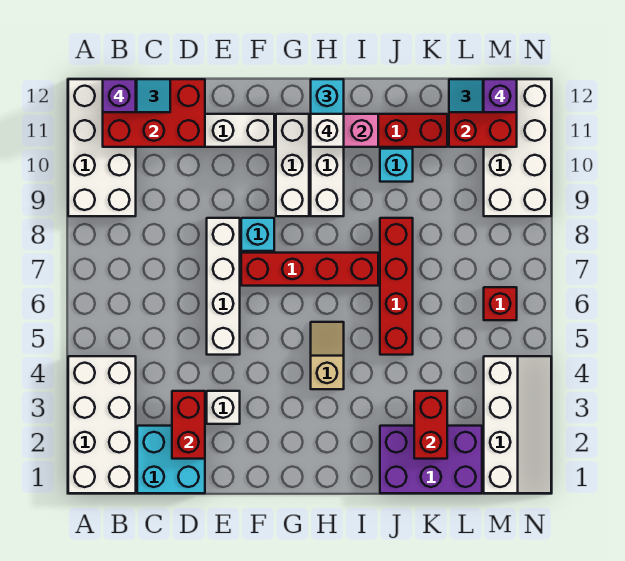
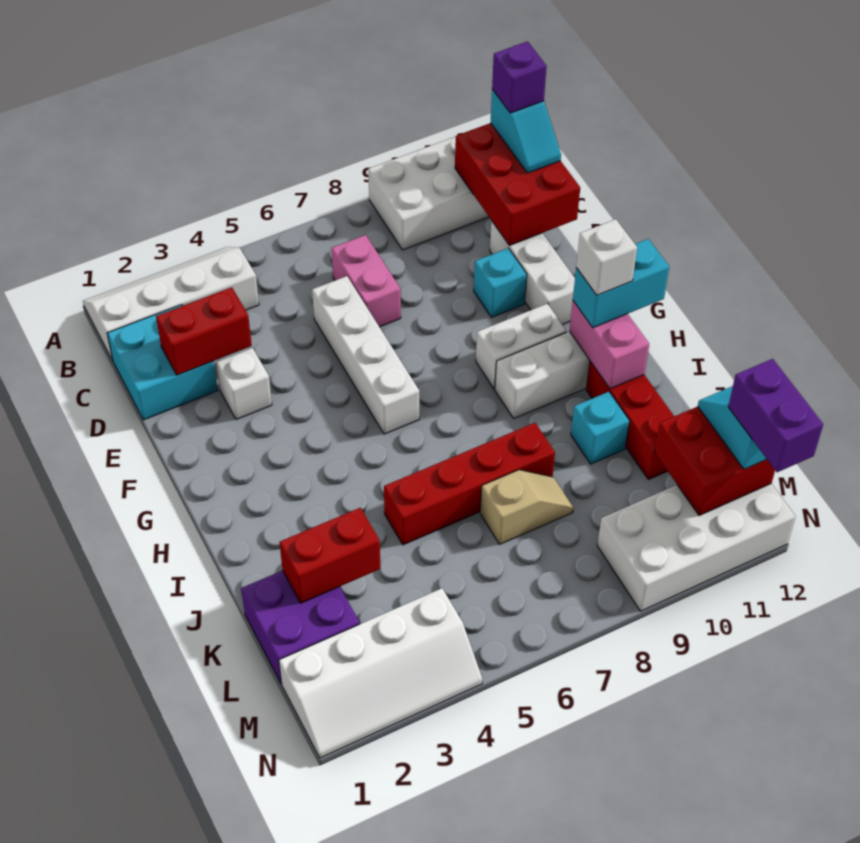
white 2x4 brick [68,356,136,493] -> white 2x4 slope [83,247,259,361]
none -> pink 1x2 brick [332,235,401,327]
white 1x4 brick [207,218,240,355] -> white 1x4 brick turned to [312,276,419,434]
red 1x4 brick [241,253,378,286] -> none
cyan 1x1 brick [241,218,274,251] -> cyan 1x1 brick moved to [474,248,527,317]
white 1x3 brick [276,114,309,216] -> white 1x2 brick [476,304,567,389]
tan 1x2 slope [311,322,344,389] -> tan 1x2 slope moved to [480,470,574,544]
purple 2x3 brick [380,426,482,493] -> purple 2x2 brick [241,571,360,684]
red 1x1 brick [484,287,517,320] -> none
purple 1x1 brick [484,79,517,112] -> purple 1x2 brick [728,359,823,472]

